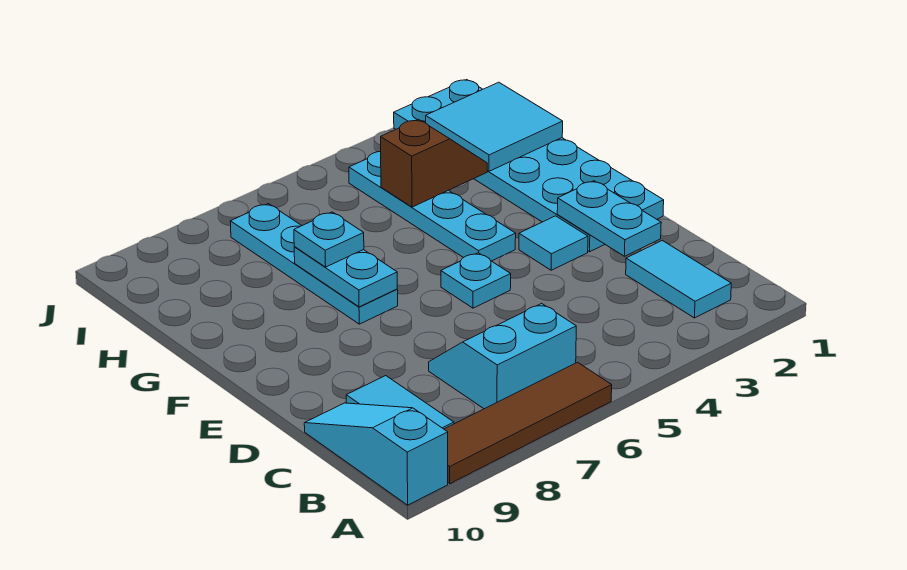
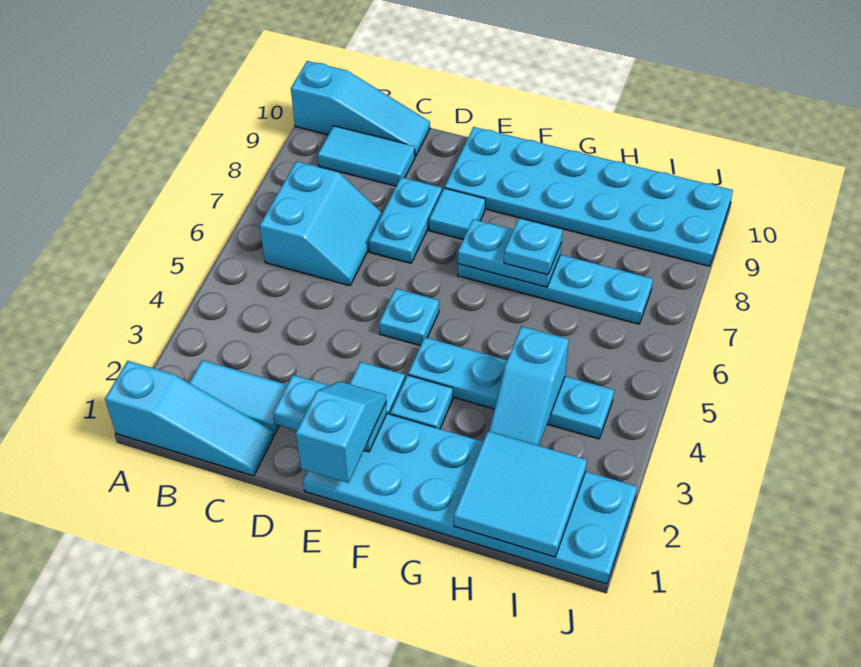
none -> cyan 1x3 slope [105,361,274,476]
brown 1x4 tile [444,362,612,484] -> none
none -> cyan 1x2 plate [369,177,442,263]
none -> cyan 1x2 slope [296,381,386,483]
none -> cyan 1x1 tile [429,188,485,239]
none -> cyan 2x6 plate [445,127,733,266]
none -> cyan 1x1 plate [390,375,453,429]
brown 1x2 slope [381,119,487,207] -> cyan 1x2 slope [489,326,569,446]

